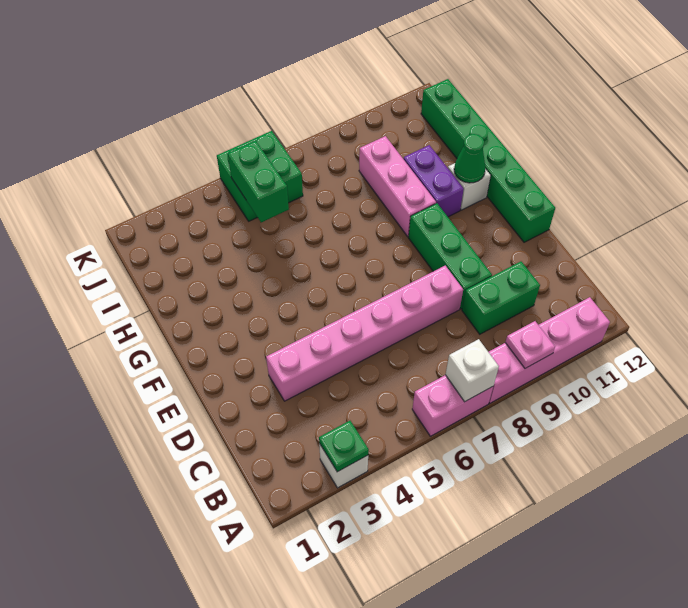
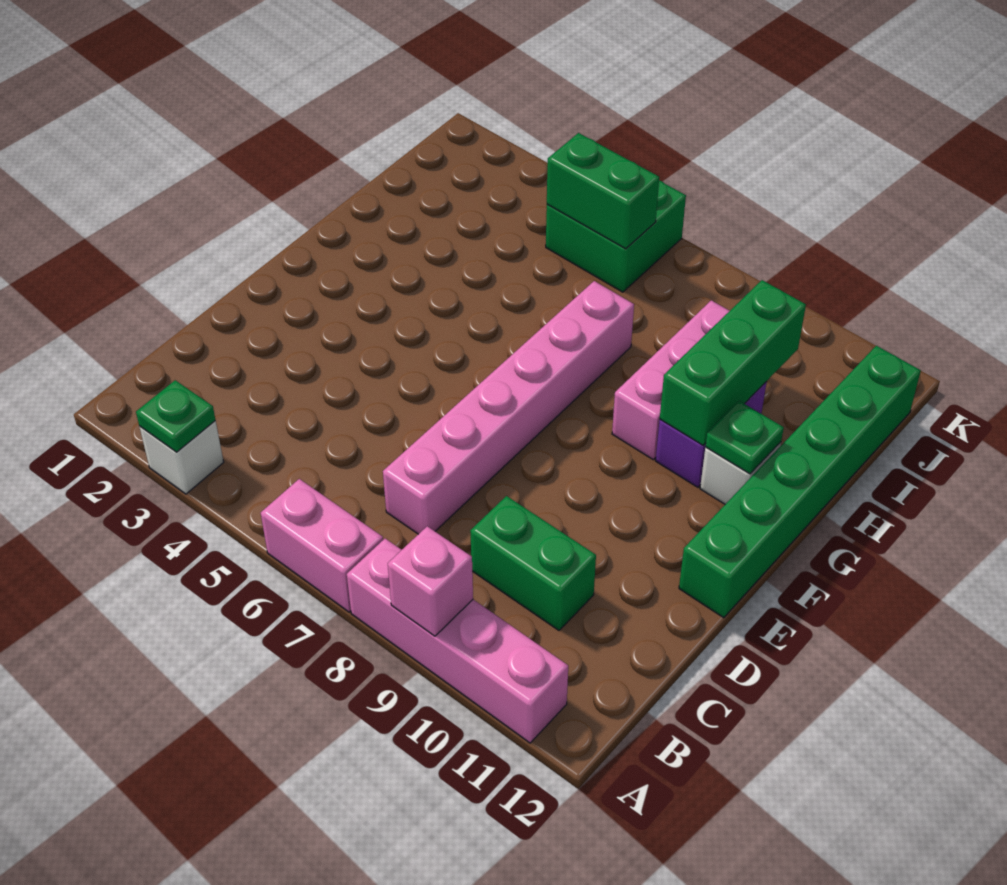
white 1x1 brick [445,339,499,402] -> none
pink 1x1 plate [505,321,555,368] -> pink 1x1 brick [388,526,473,636]
pink 1x6 brick [266,266,463,401] -> pink 1x6 brick turned to [383,281,634,534]
green 1x3 brick [409,203,492,309] -> green 1x3 brick moved to [660,280,806,445]
green 1x1 cone [454,134,486,183] -> green 1x1 plate [705,401,784,474]
green 1x2 brick [228,141,289,222] -> green 1x2 brick turned to [547,133,659,249]

